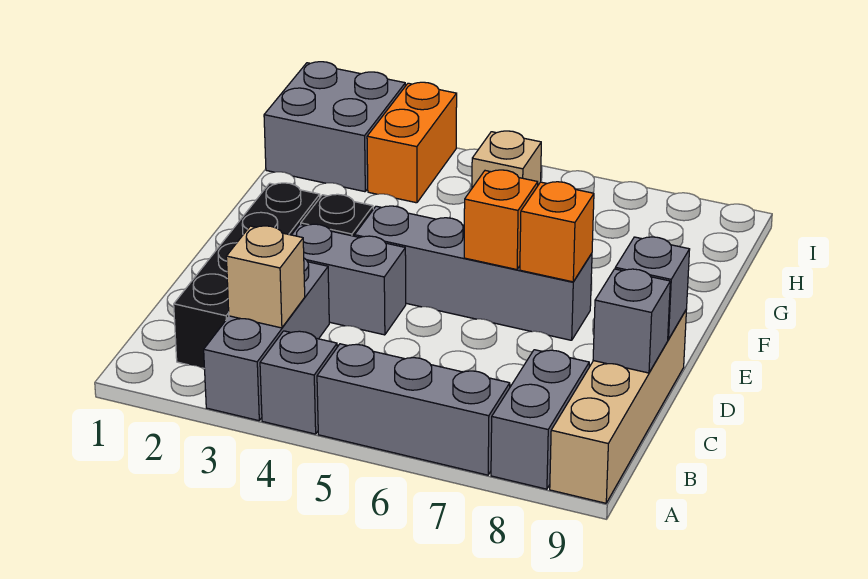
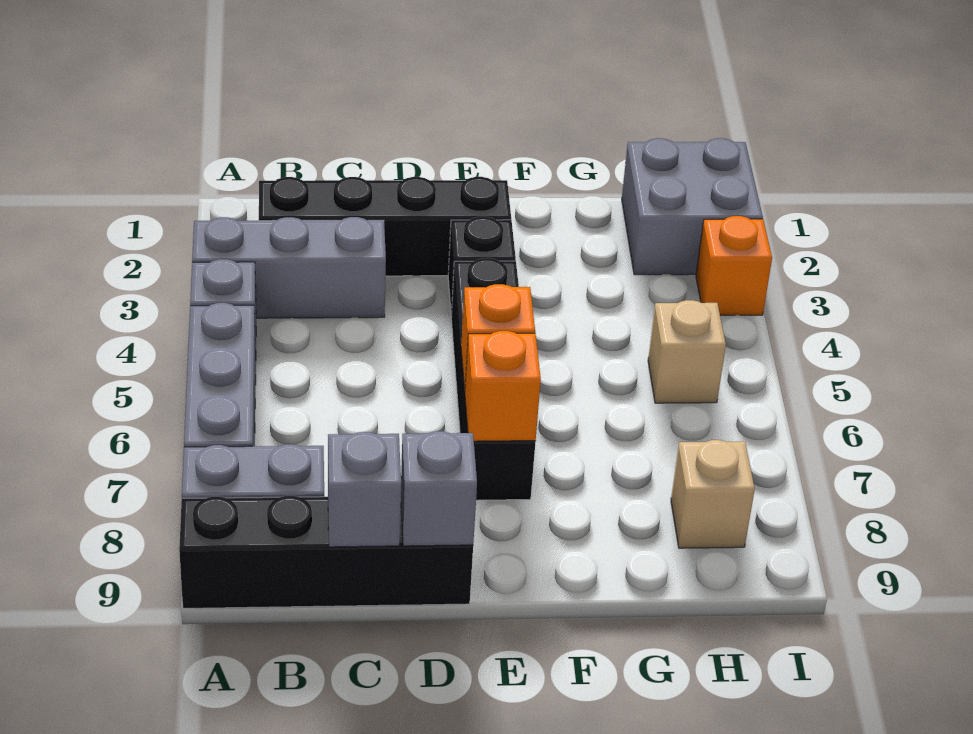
tan 1x4 brick [550,309,687,503] -> black 1x4 brick [179,496,473,608]
tan 1x1 brick [226,226,305,328] -> tan 1x1 brick moved to [671,440,755,548]
grey 1x2 brick [292,224,406,335] -> none
grey 1x4 brick [355,206,592,340] -> black 1x4 brick [451,258,536,500]
orange 1x2 brick [367,82,457,203] -> orange 1x1 brick [696,216,772,315]

